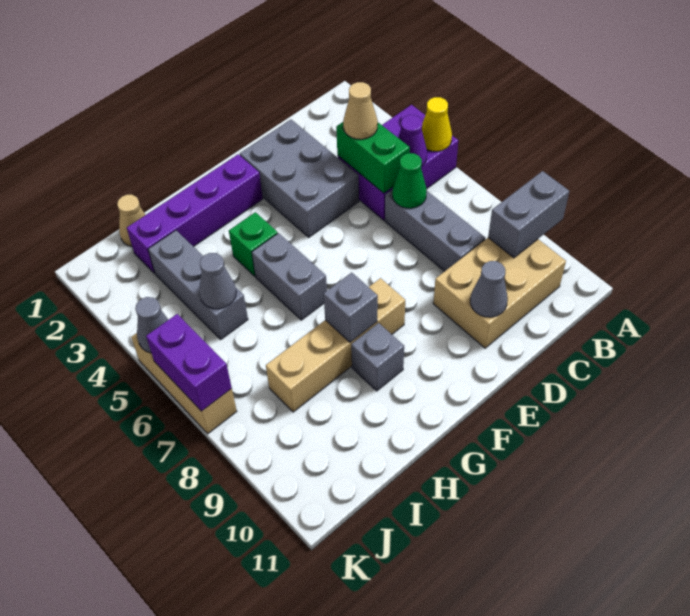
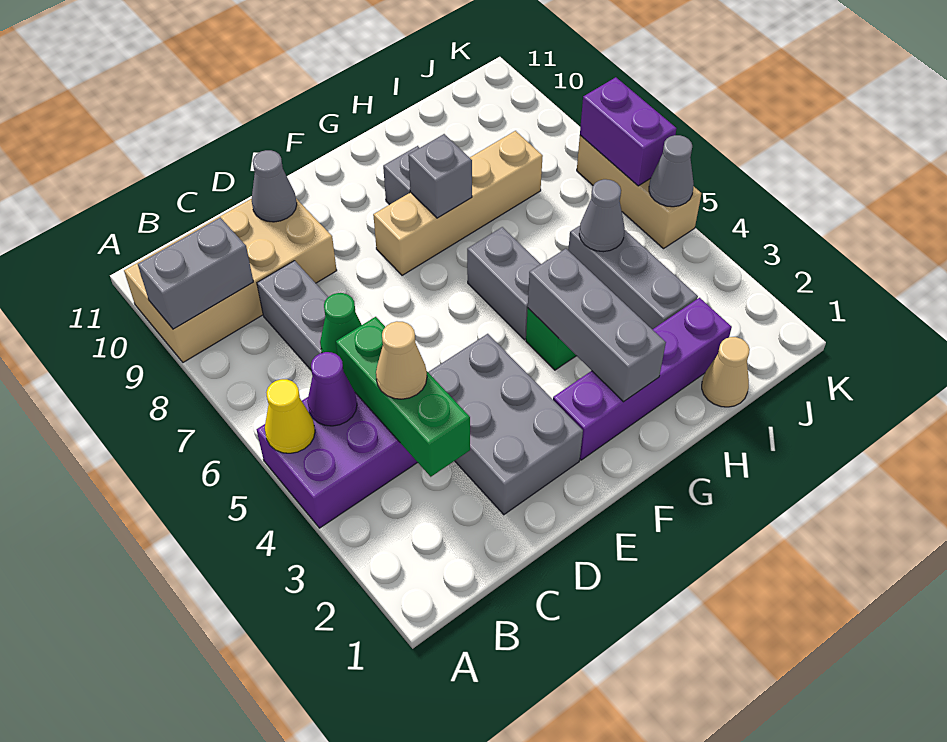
tan 2x3 brick [433,238,566,348] -> tan 2x4 brick [124,199,337,362]
green 1x2 brick [336,122,410,193] -> green 1x3 brick [336,317,470,477]
none -> grey 1x3 brick [528,249,666,402]

